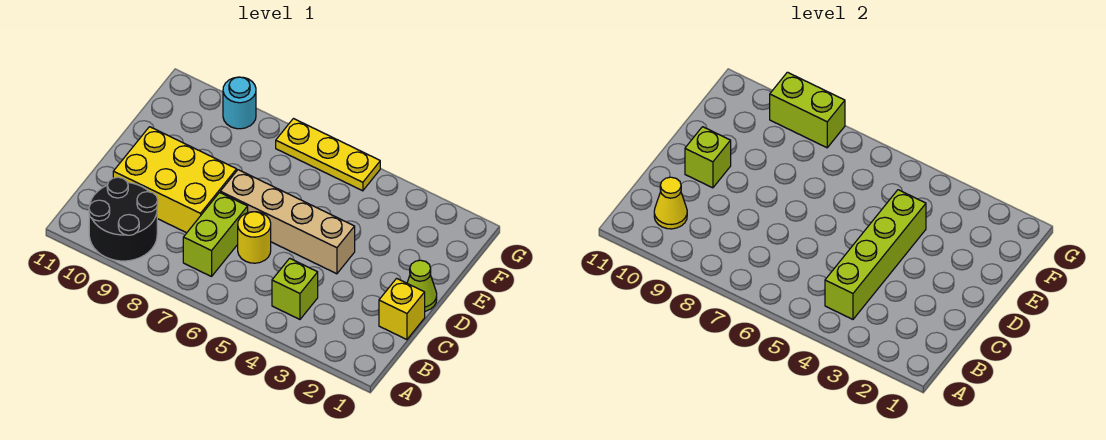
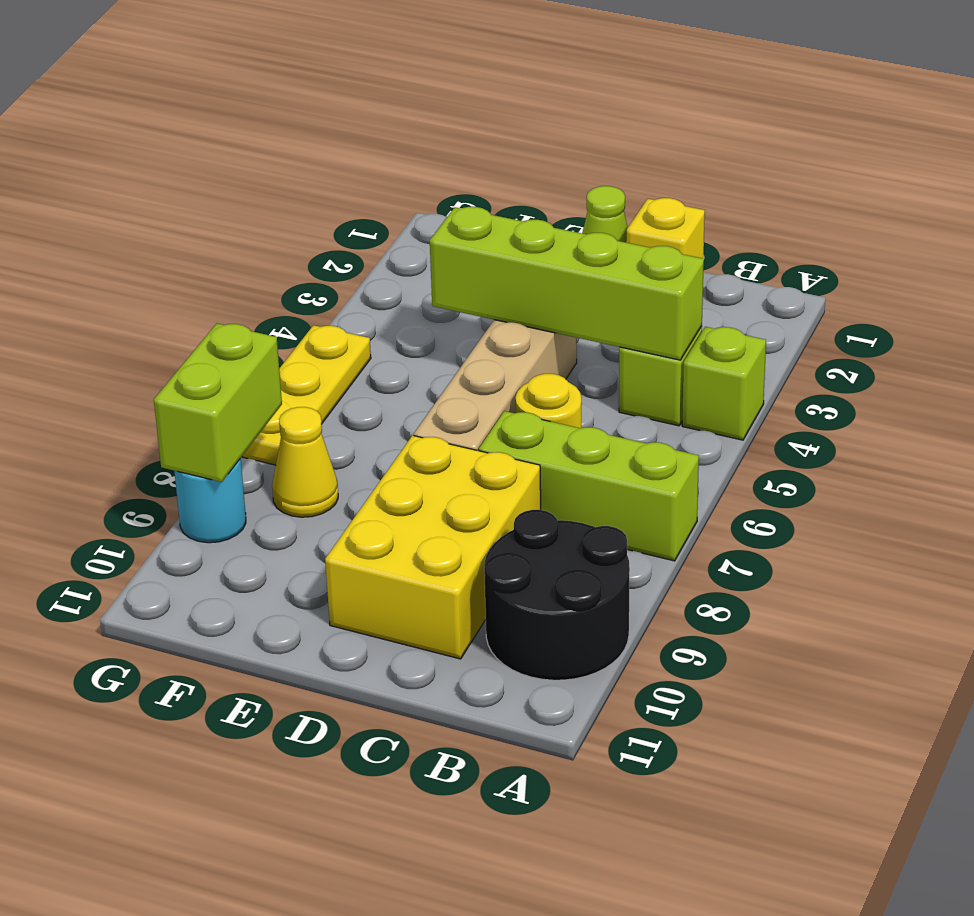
lime 1x2 brick [183,193,248,277] -> lime 1x3 brick [479,411,699,561]
yellow 1x1 cone [654,177,687,229] -> yellow 1x1 cone moved to [272,407,338,517]
lime 1x1 brick [685,127,731,188] -> lime 1x1 brick moved to [682,327,766,440]

